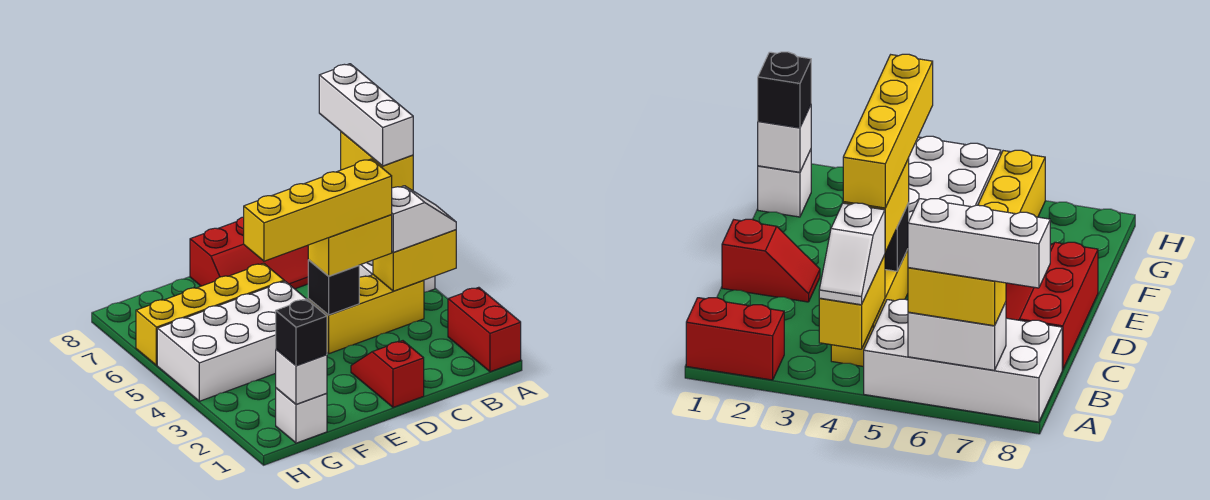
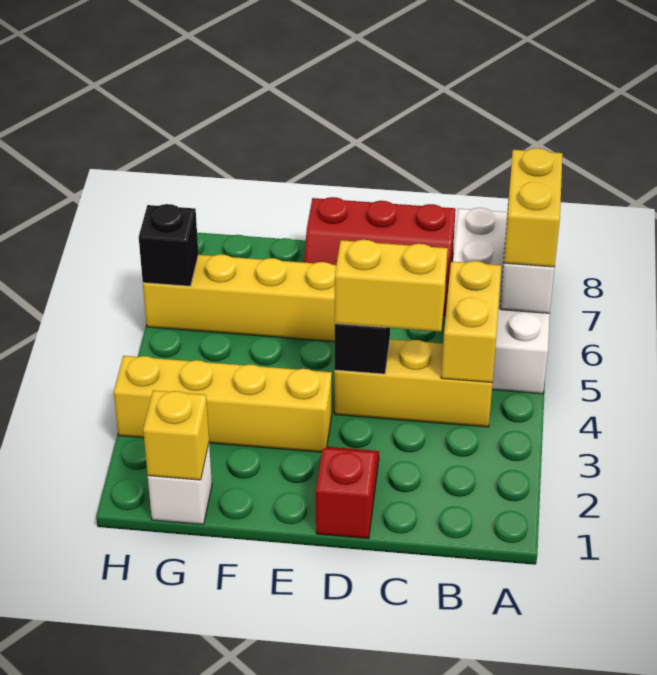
red 1x2 brick [448,287,521,372] -> none
yellow 1x2 brick [373,230,456,291] -> yellow 1x2 brick turned to [441,261,501,383]
white 1x2 slope [391,186,456,252] -> none
white 1x3 brick [319,64,413,166] -> none
yellow 1x4 brick [244,159,392,261] -> yellow 1x4 brick moved to [114,356,332,452]
white 2x4 brick [157,281,322,401] -> none
white 1x1 brick [276,349,327,404] -> yellow 1x1 brick [143,390,209,480]
black 1x1 brick [276,299,327,366] -> black 1x1 brick moved to [139,204,198,286]

